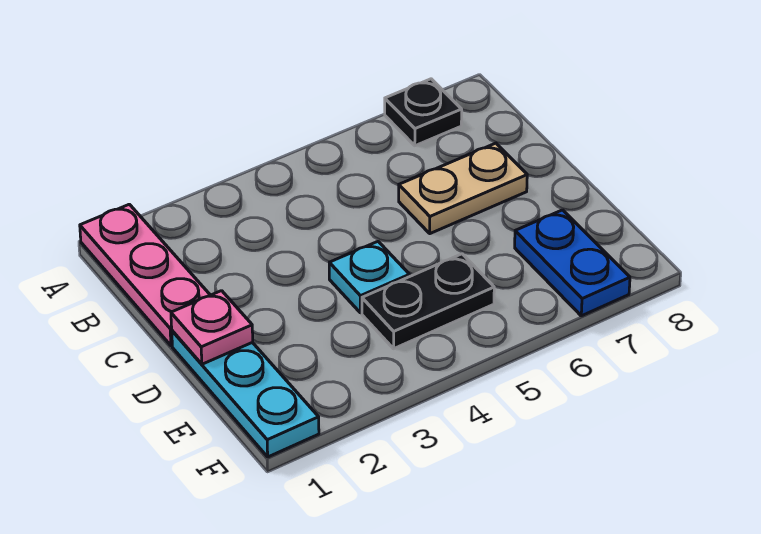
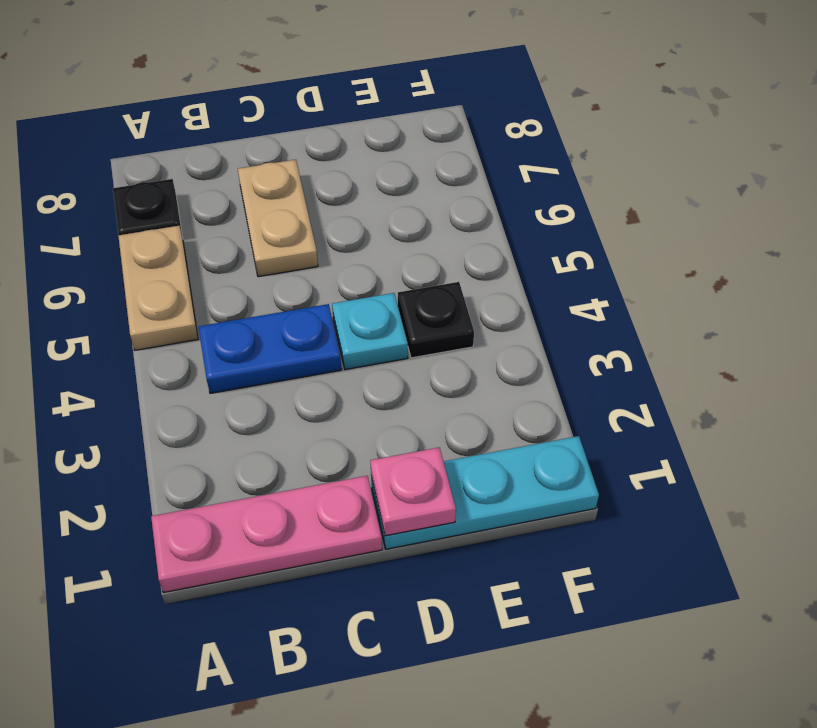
none -> tan 1x2 plate [118,226,198,350]
black 1x2 plate [362,254,494,349] -> black 1x1 plate [398,282,474,358]
blue 1x2 plate [515,210,630,316] -> blue 1x2 plate moved to [199,304,341,393]

